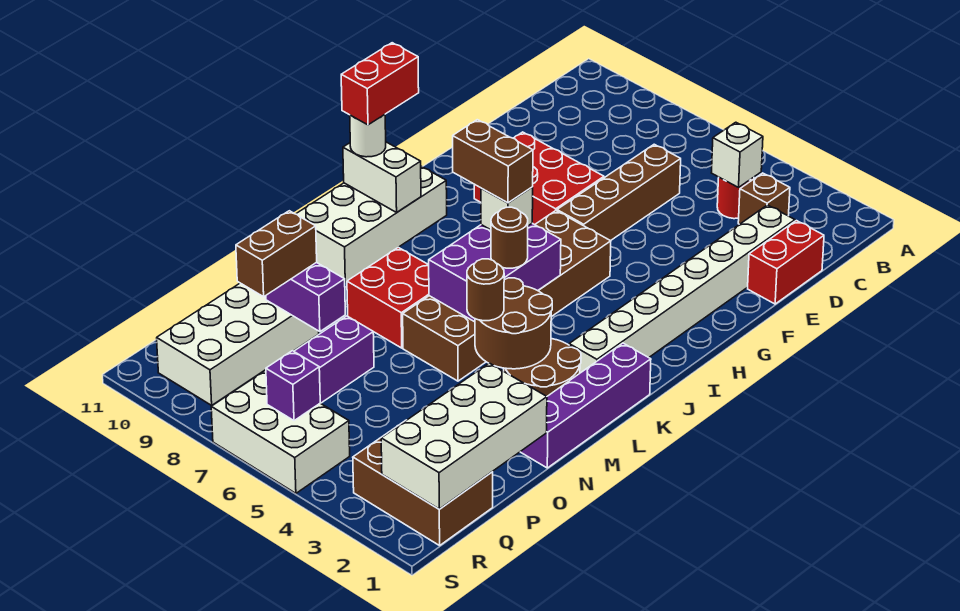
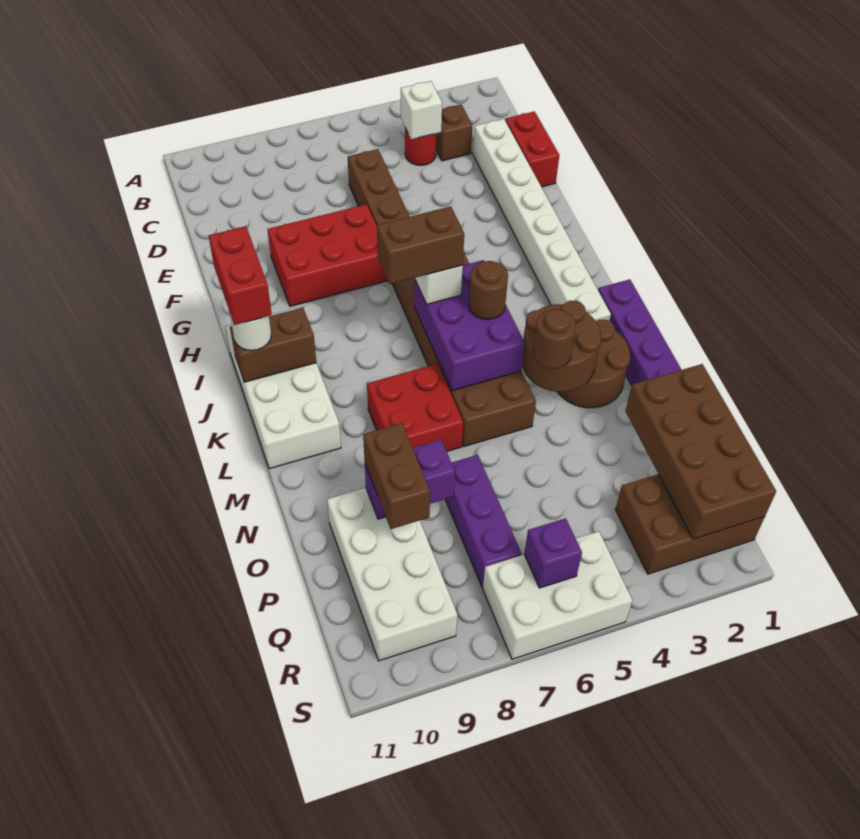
white 1x2 brick [343,142,421,212] -> brown 1x2 brick [230,308,316,382]
white 2x4 brick [381,363,547,509] -> brown 2x4 brick [626,364,776,539]

